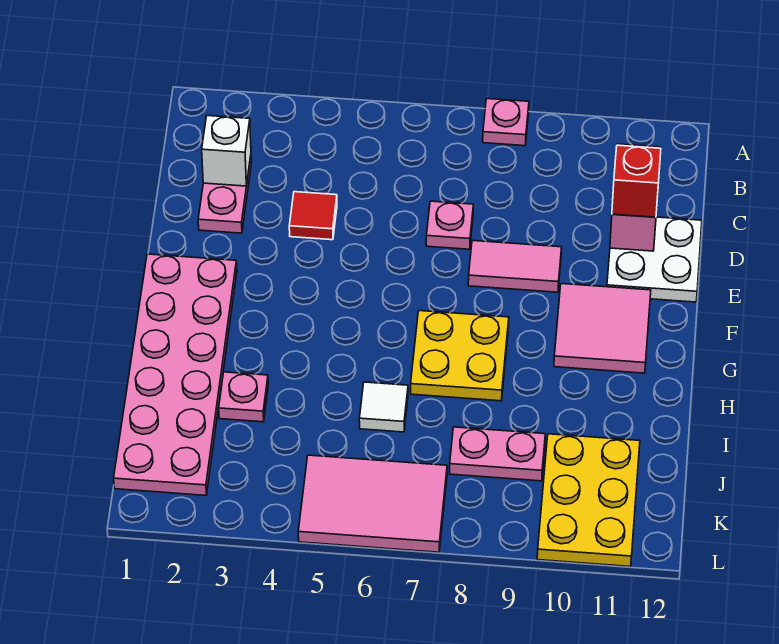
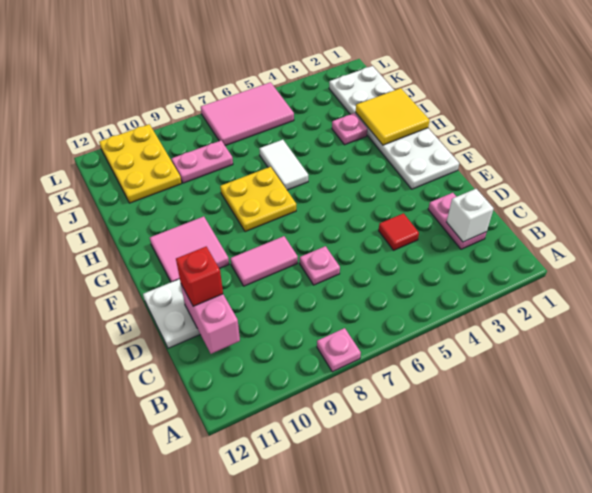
pink 2x6 plate [114,254,237,495] -> white 2x6 plate [329,66,459,189]
none -> yellow 2x2 tile [356,88,430,145]
white 1x1 tile [359,382,408,432] -> white 1x2 tile [259,140,308,190]

